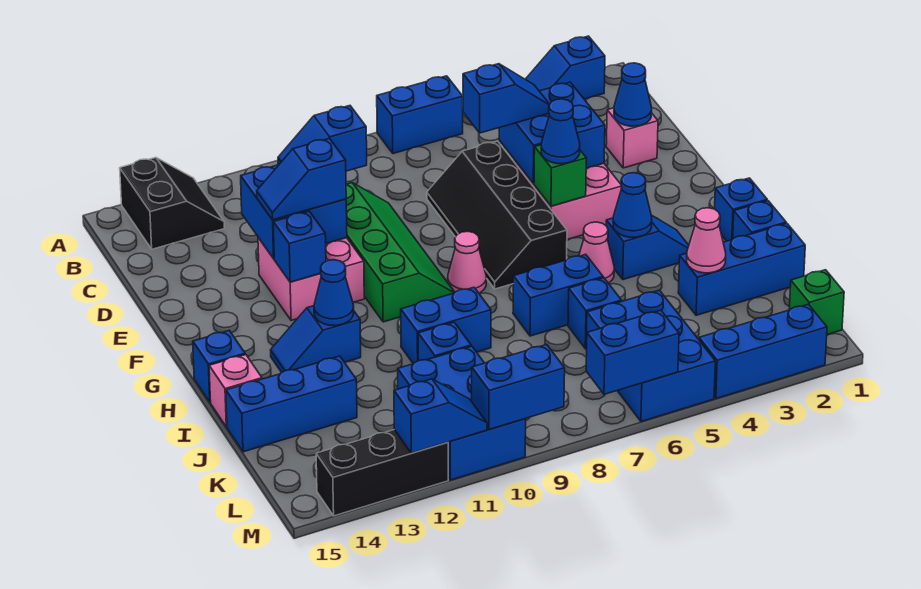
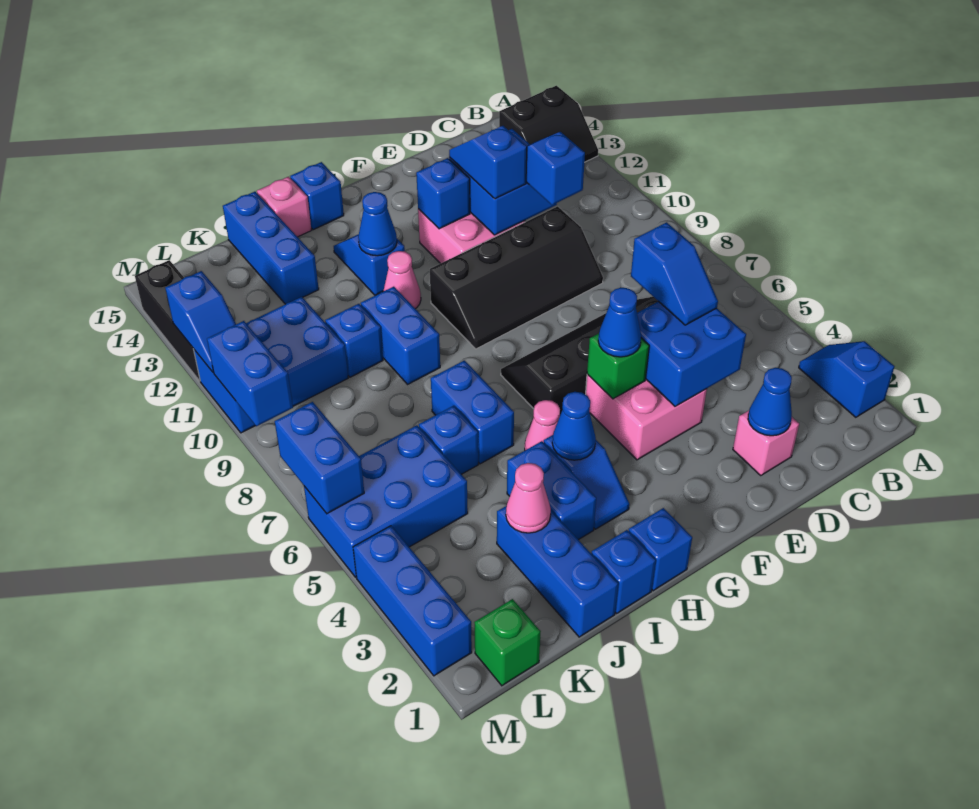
blue 1x2 brick [377,76,463,154] -> blue 1x2 brick moved to [507,441,596,540]
green 2x4 slope [346,183,455,322] -> black 2x4 slope [430,206,603,349]
pink 1x1 cone [448,232,486,293] -> pink 1x1 cone moved to [384,251,421,309]

